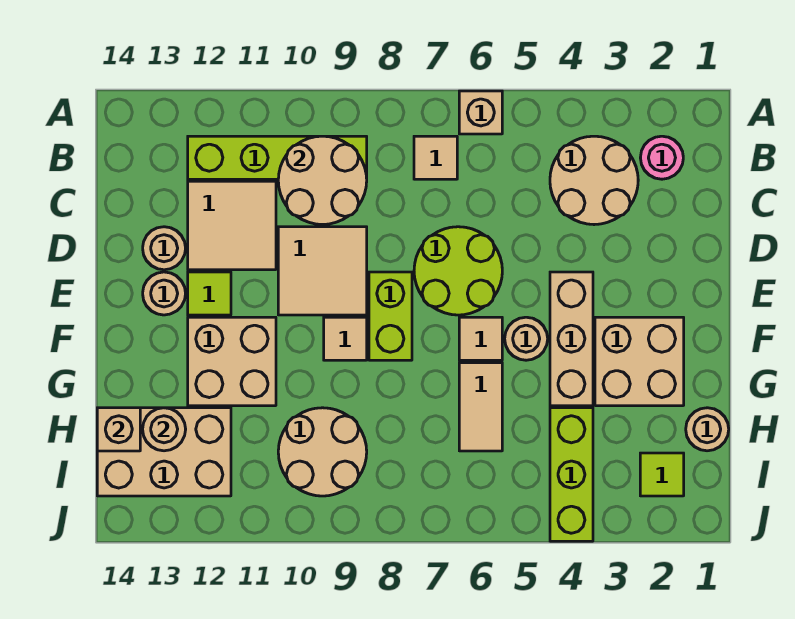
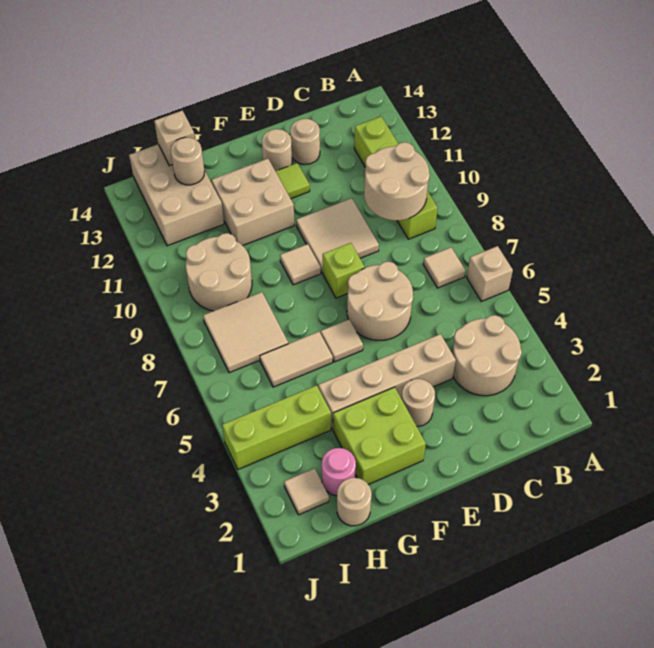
pink 1x1 round brick [640,136,683,179] -> pink 1x1 round brick moved to [322,448,356,496]
tan 2x2 tile [188,181,276,270] -> tan 2x2 tile moved to [203,292,288,373]
lime 2x2 round brick [414,227,502,315] -> tan 2x2 round brick [347,262,413,340]
tan 1x3 brick [550,272,593,406] -> tan 1x4 brick [318,334,456,429]
lime 1x2 brick [369,272,412,360] -> lime 1x1 brick [323,243,365,298]
tan 2x2 brick [595,317,684,406] -> lime 2x2 brick [333,387,426,484]
tan 1x1 round brick [505,317,548,360] -> tan 1x1 round brick moved to [401,379,435,426]
lime 1x1 tile [640,453,684,496] -> tan 1x1 tile [284,468,329,515]

